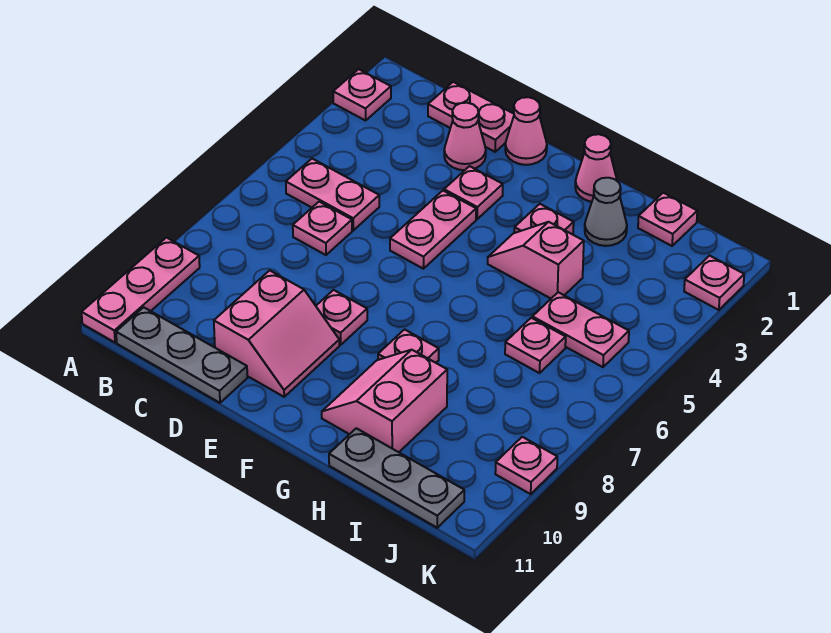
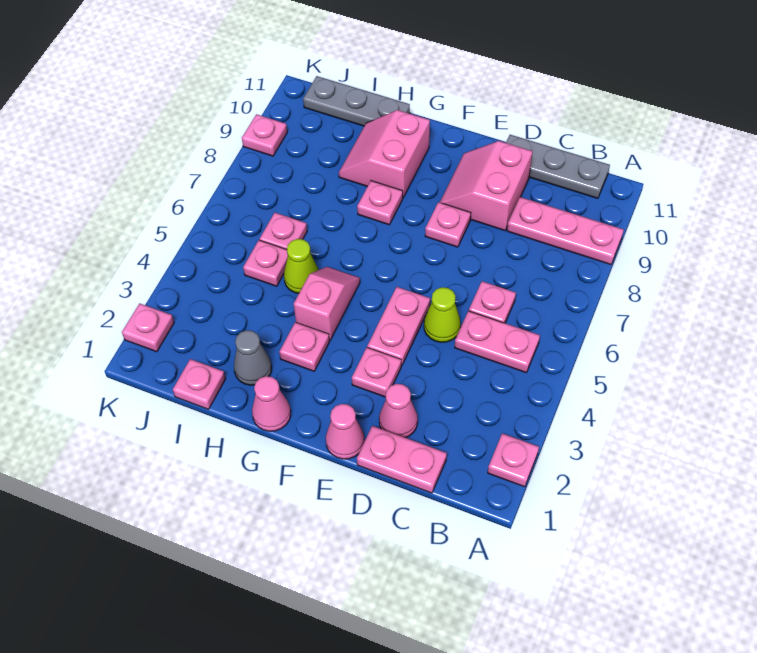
pink 1x3 plate [82,238,200,342] -> pink 1x3 plate turned to [507,197,624,265]
none -> lime 1x1 cone [424,287,461,342]
pink 1x2 slope [488,222,584,298] -> pink 1x2 slope turned to [294,267,360,340]
pink 2x2 slope [322,350,447,452] -> pink 2x2 slope turned to [339,110,430,197]
none -> lime 1x1 cone [284,239,319,293]
pink 1x2 plate [532,292,629,367] -> pink 1x1 plate [243,240,288,286]

